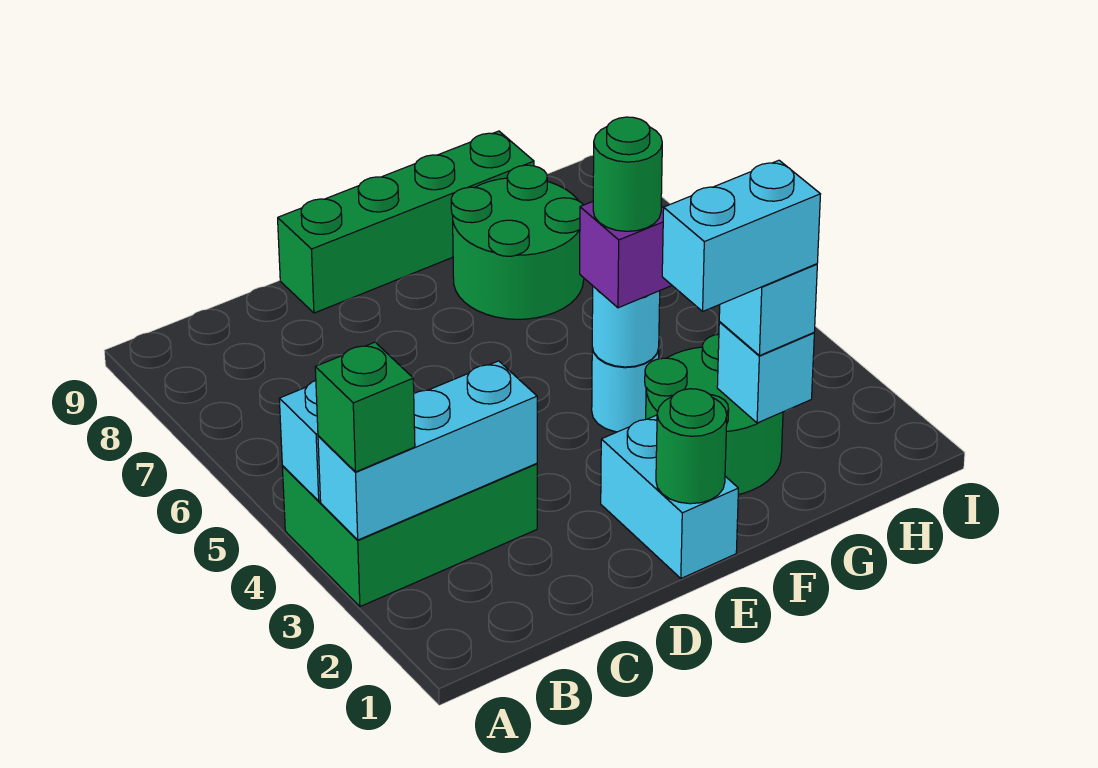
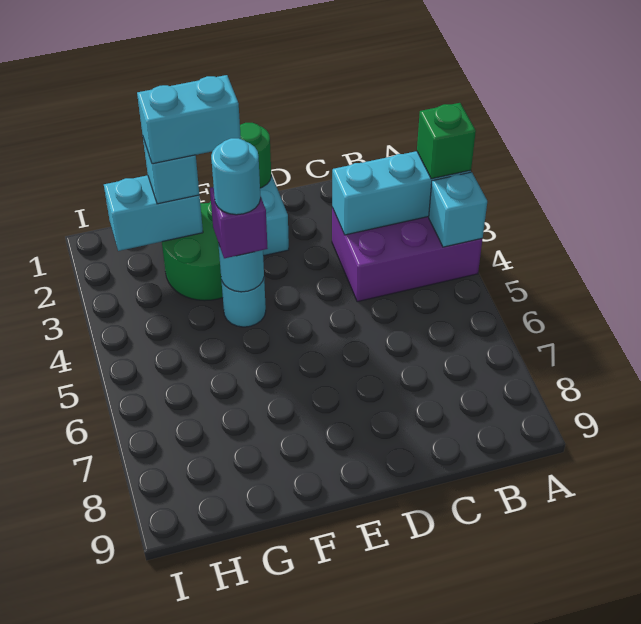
green 2x3 brick [282,463,537,607] -> purple 2x3 brick [332,208,482,302]
green 1x4 brick [278,131,534,313] -> none
green 1x1 round brick [593,117,662,231] -> cyan 1x1 round brick [211,138,261,215]
green 2x2 round brick [451,165,584,319] -> none
cyan 1x1 brick [717,322,814,423] -> cyan 1x2 brick [104,175,203,251]

